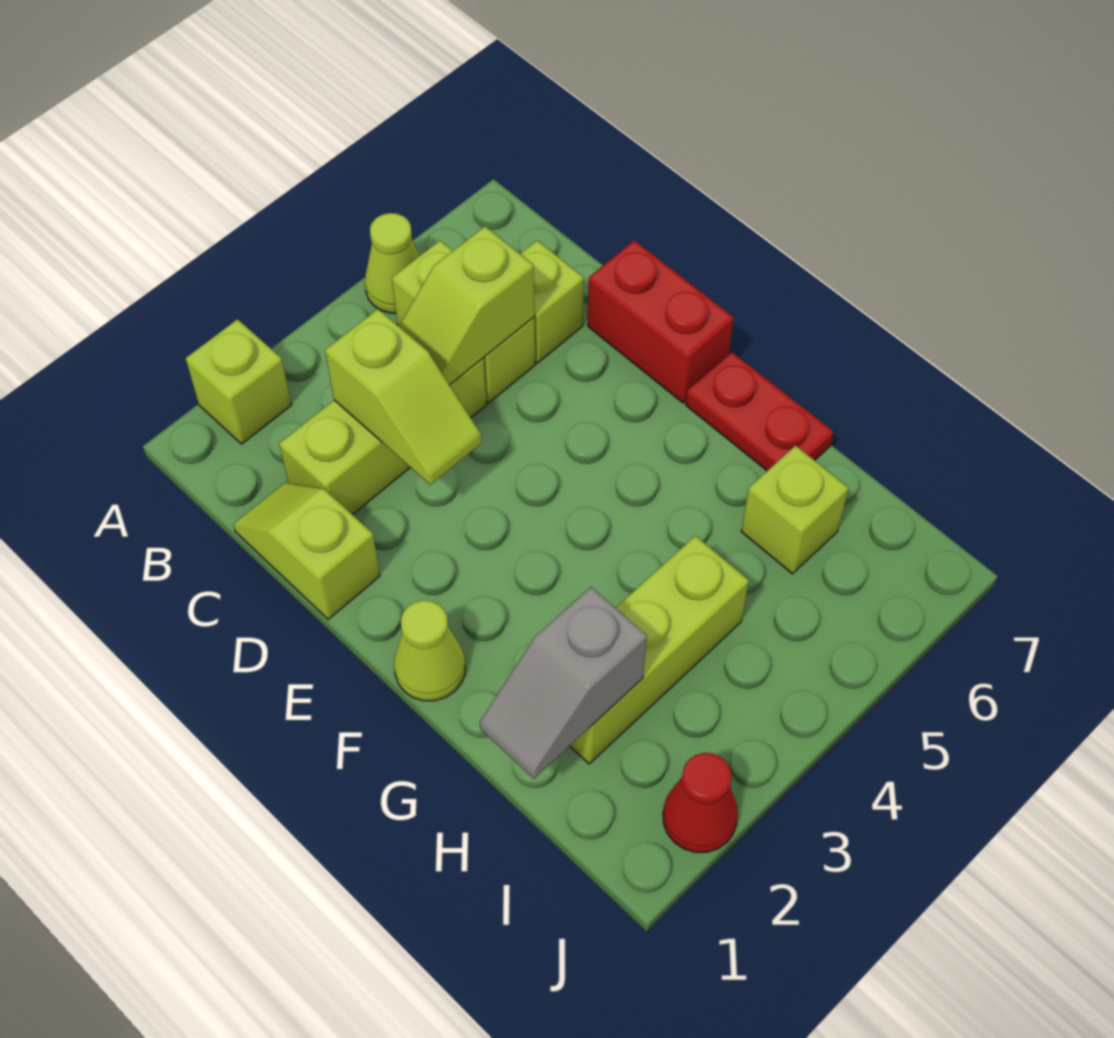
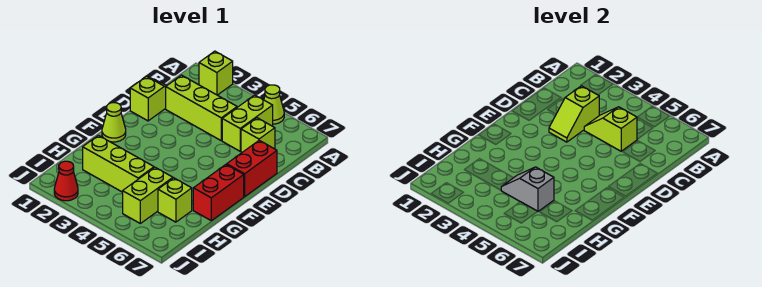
red 1x2 plate [686,352,833,471] -> red 1x2 brick [193,165,244,221]
grey 1x2 slope [480,587,647,779] -> grey 1x2 slope moved to [501,167,554,211]
none -> lime 1x2 brick [123,167,173,223]

